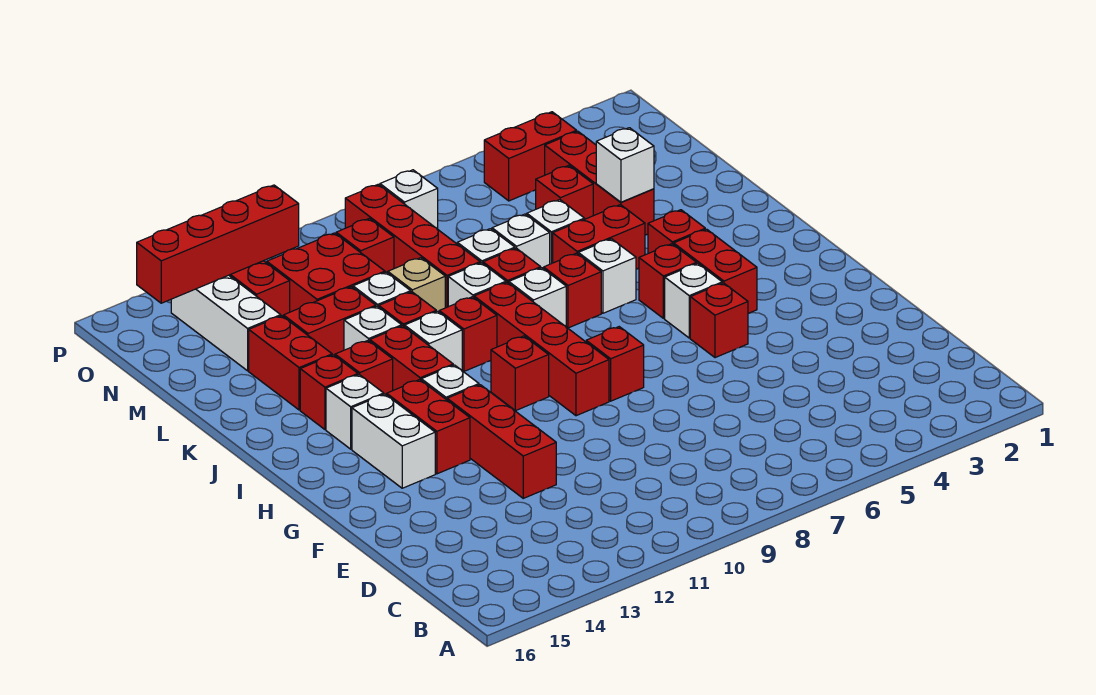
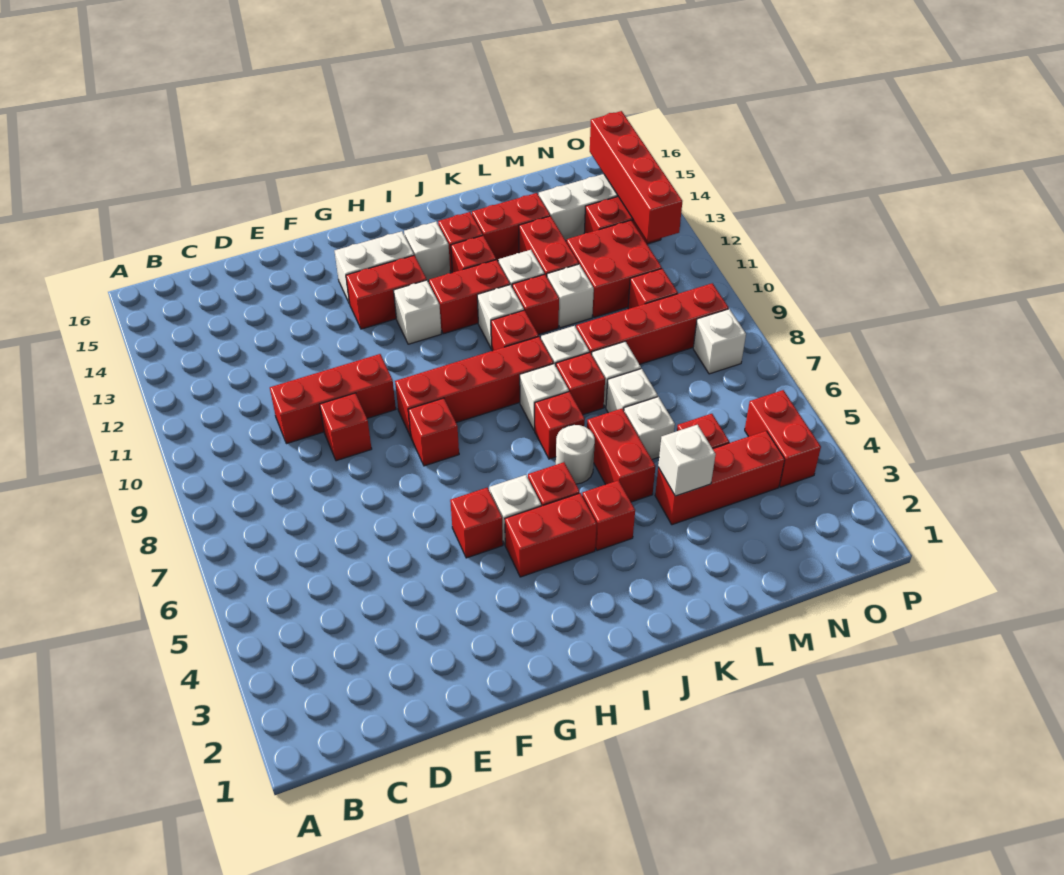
red 1x3 brick [447,385,556,498] -> red 1x3 brick moved to [270,354,396,444]
red 1x1 brick [491,336,549,411] -> red 1x1 brick moved to [320,393,372,461]
white 1x1 brick [578,239,636,313] -> white 1x1 round brick [556,425,595,484]
tan 1x1 brick [388,258,445,312] -> none

